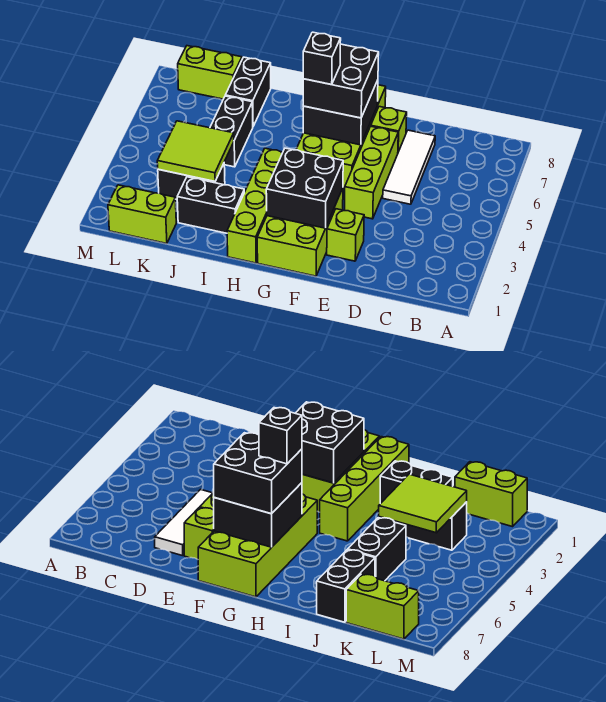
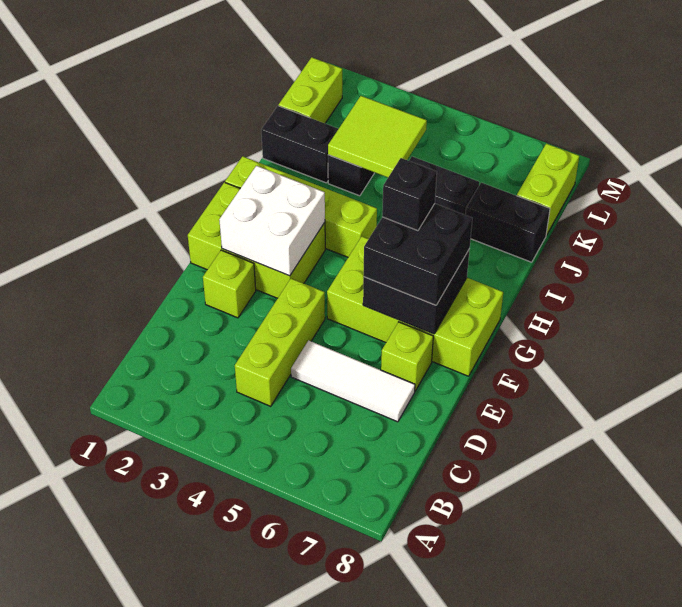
lime 1x3 brick [345,126,398,219] -> lime 1x3 brick turned to [235,279,325,406]
black 2x2 brick [266,148,343,228] -> white 2x2 brick [219,166,325,276]
black 1x2 brick [177,177,244,233] -> black 1x2 brick turned to [261,106,338,183]

